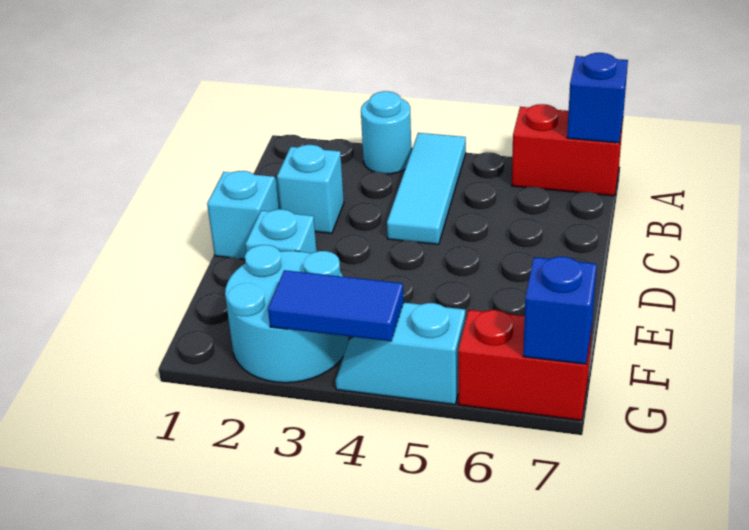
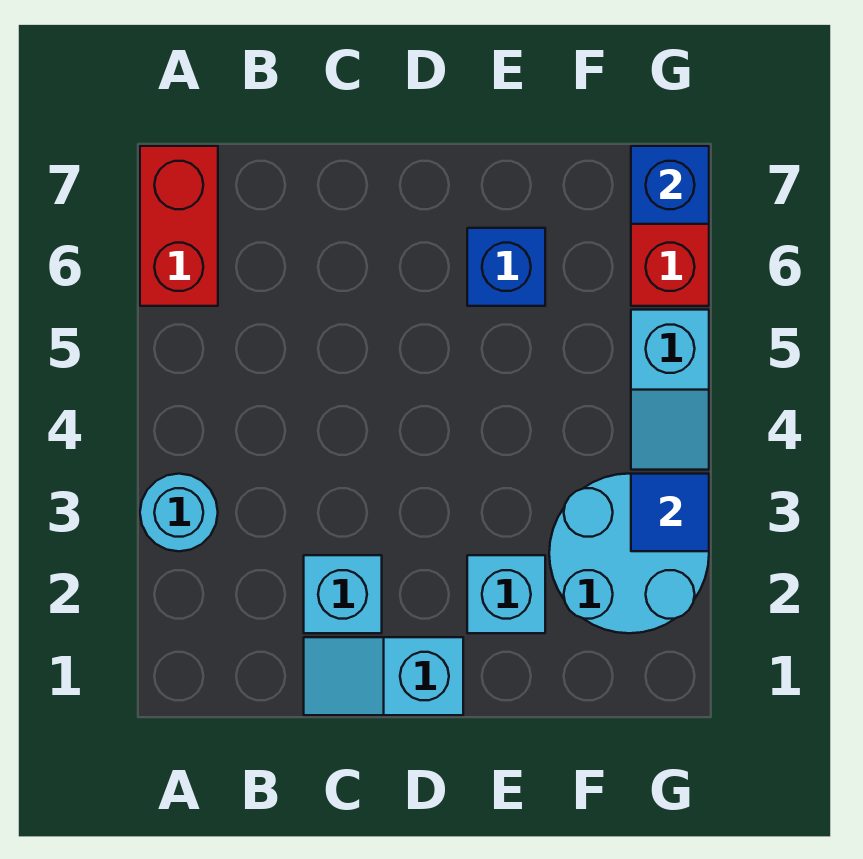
cyan 1x3 tile [387,133,466,244] -> none
blue 1x1 brick [567,53,628,143] -> blue 1x1 brick moved to [467,228,545,306]
blue 1x2 tile [268,270,404,341] -> blue 1x1 tile [631,474,709,551]

